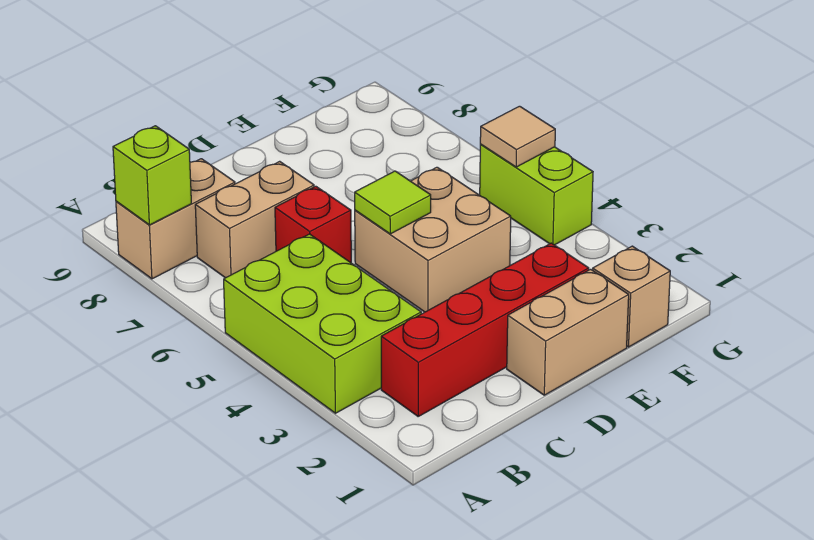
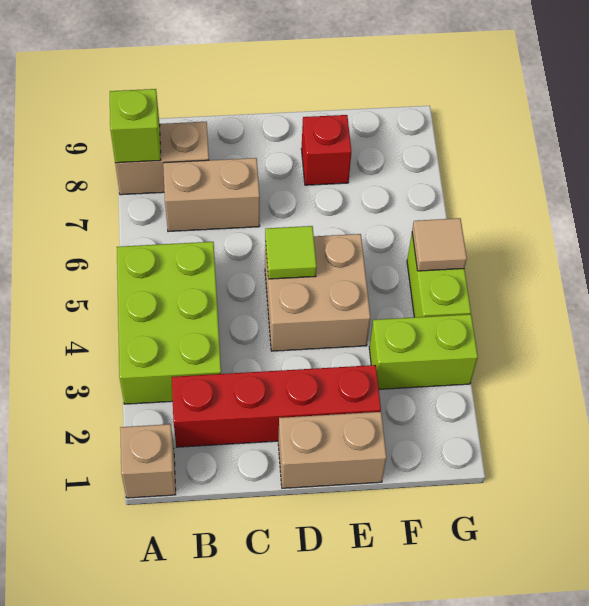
red 1x1 brick [275,186,351,263] -> red 1x1 brick moved to [301,115,352,185]
tan 1x1 brick [593,246,670,347] -> tan 1x1 brick moved to [120,424,176,498]
none -> lime 1x2 brick [369,314,478,389]

